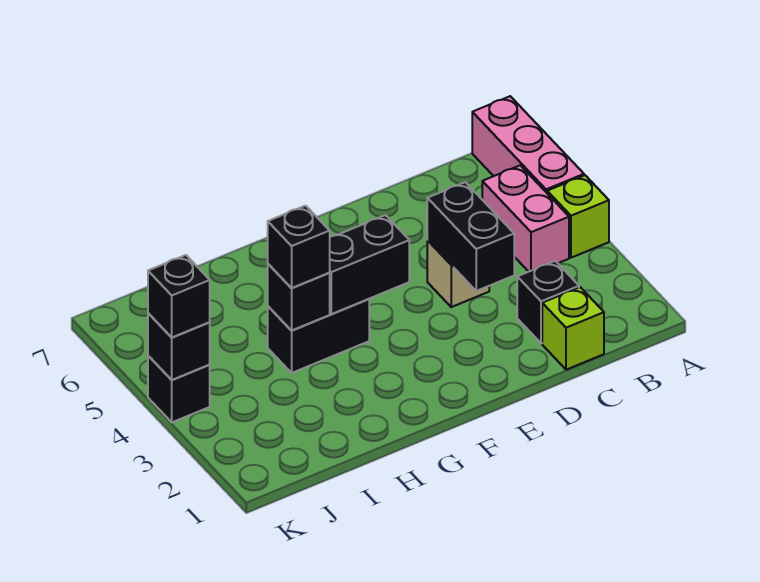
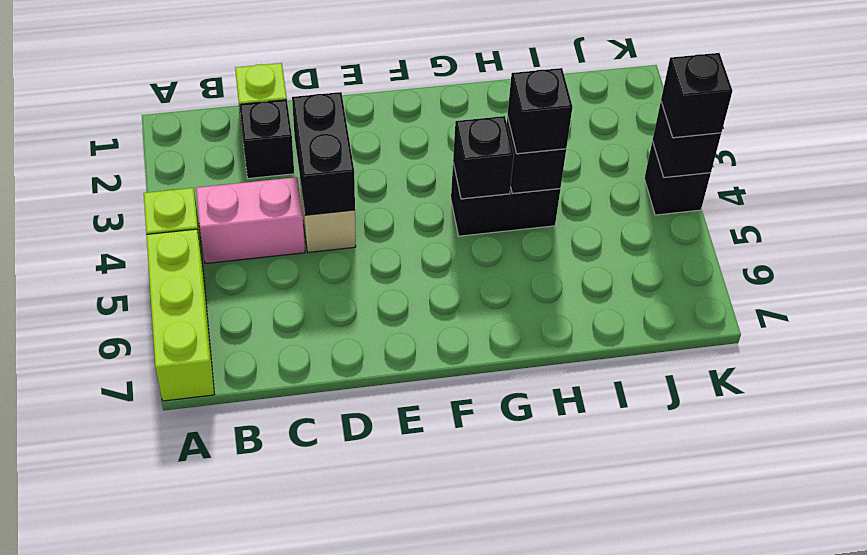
pink 1x3 brick [472,96,584,193] -> lime 1x3 brick [146,229,214,401]
pink 1x2 brick [482,165,569,272] -> pink 1x2 brick turned to [196,177,305,264]
black 1x2 brick [330,215,409,314] -> black 1x1 brick [453,116,514,199]

